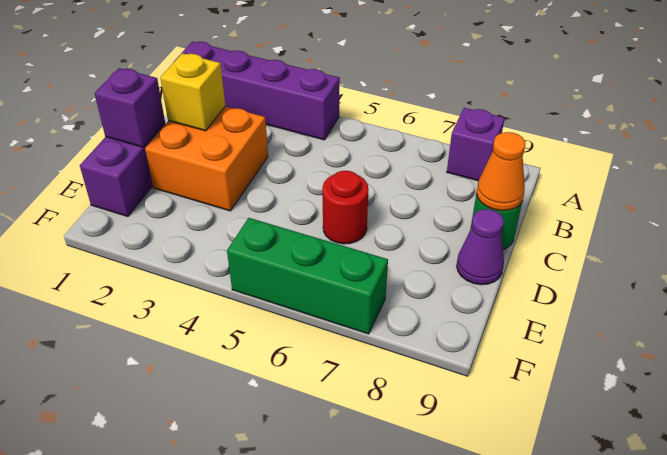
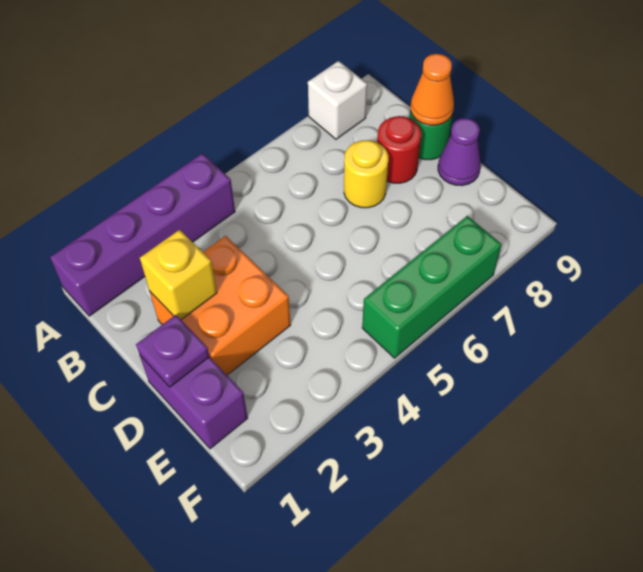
purple 1x1 brick [447,108,505,181] -> white 1x1 brick [308,61,367,139]
none -> yellow 1x1 round brick [344,140,388,208]
purple 1x1 brick [95,68,165,147] -> purple 1x1 plate [136,315,209,387]
red 1x1 round brick [323,171,369,244] -> red 1x1 round brick moved to [377,116,421,183]

